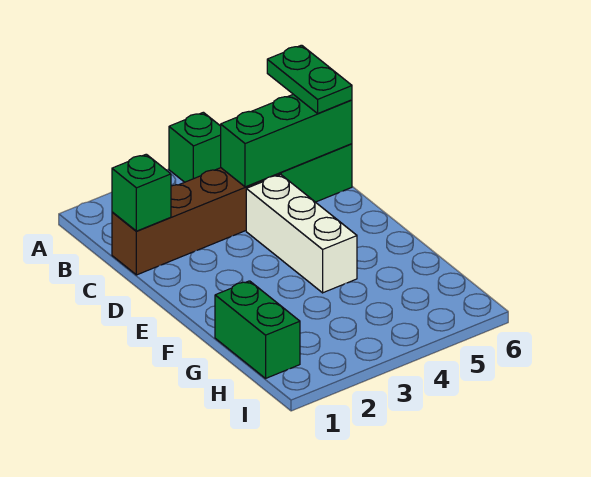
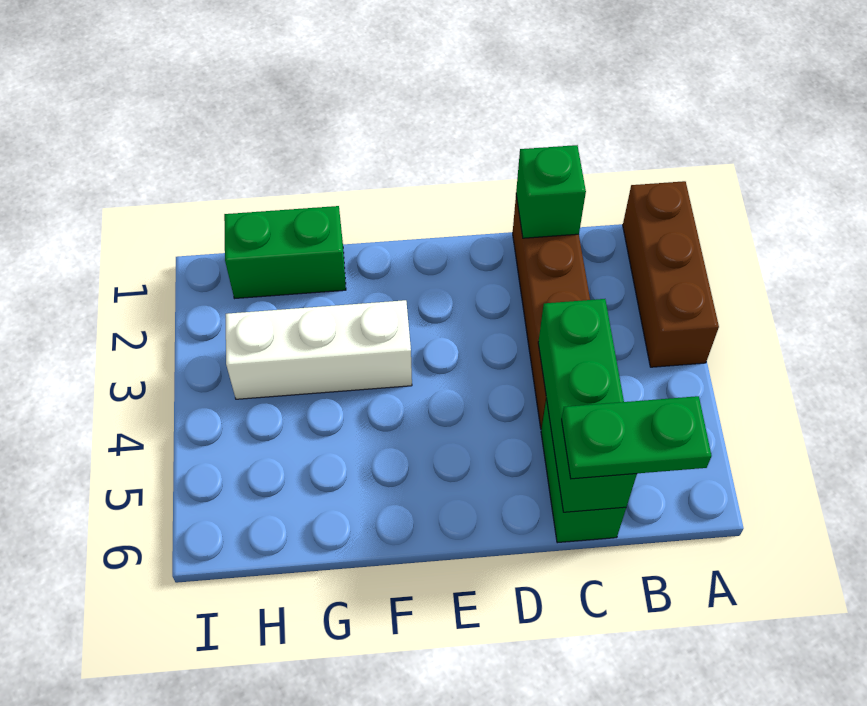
none -> brown 1x3 brick [623,181,719,367]
green 1x1 brick [169,112,221,182] -> none
white 1x3 brick [246,175,357,293] -> white 1x3 brick moved to [226,300,412,399]

